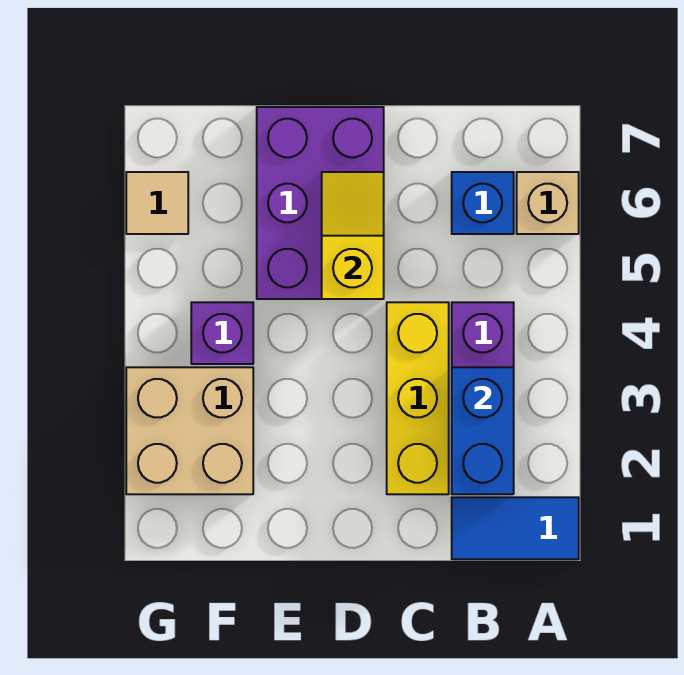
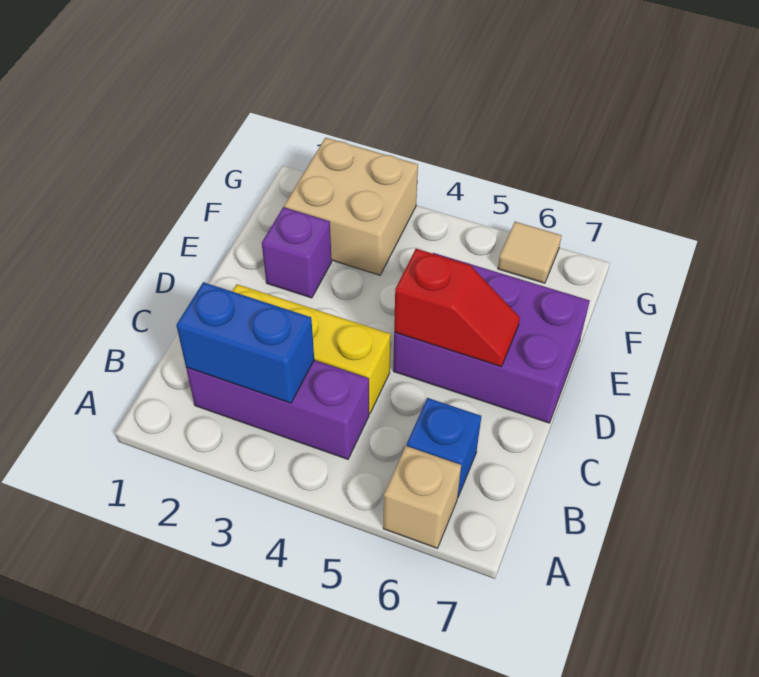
blue 1x2 tile [452,497,579,559] -> none
yellow 1x2 slope [322,172,384,299] -> red 1x2 slope [394,249,520,367]
purple 1x1 brick [191,302,253,364] -> purple 1x1 brick moved to [262,207,332,298]

